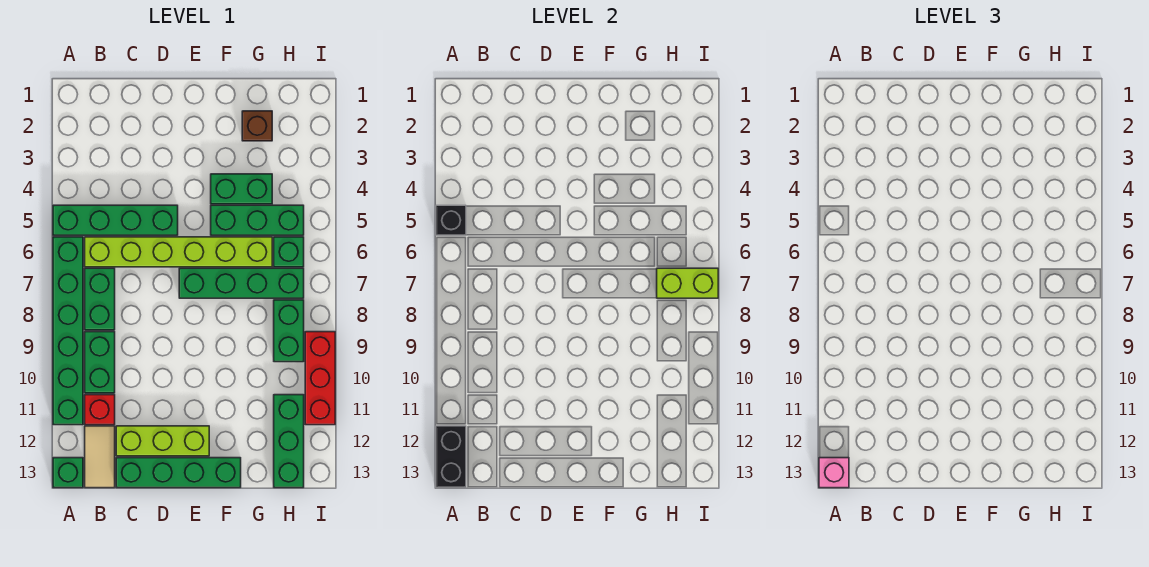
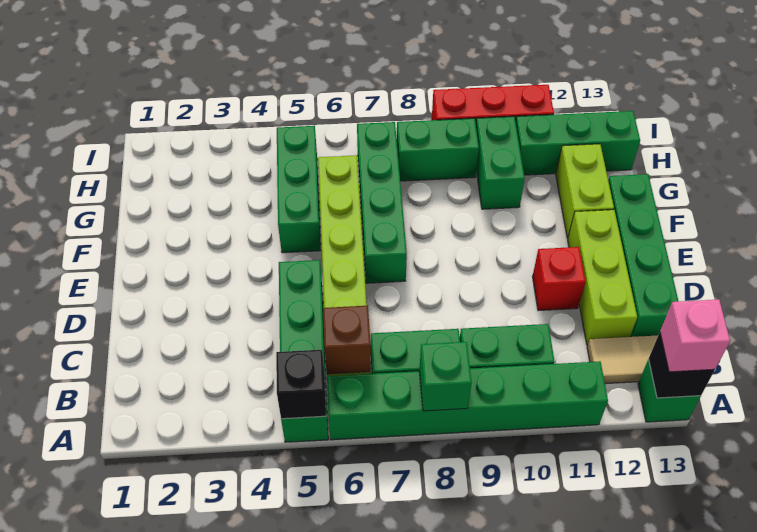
black 1x2 brick [436,426,466,488] -> black 1x1 brick [649,333,715,398]
red 1x1 brick [85,395,115,425] -> red 1x1 brick moved to [533,247,586,311]
green 1x2 brick [211,174,272,204] -> green 1x2 brick moved to [476,116,525,209]
brown 1x1 brick [242,111,272,141] -> brown 1x1 brick moved to [323,306,371,374]
green 1x1 brick [274,237,304,267] -> green 1x1 brick moved to [419,342,472,411]
lime 1x2 brick [657,268,718,298] -> lime 1x2 brick moved to [556,144,614,238]

